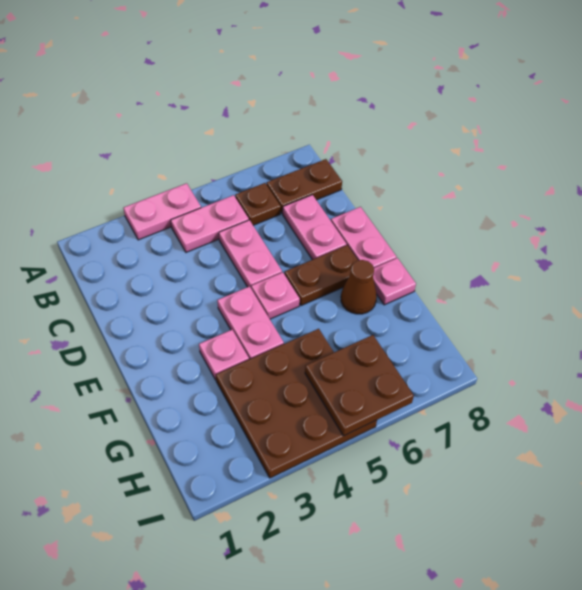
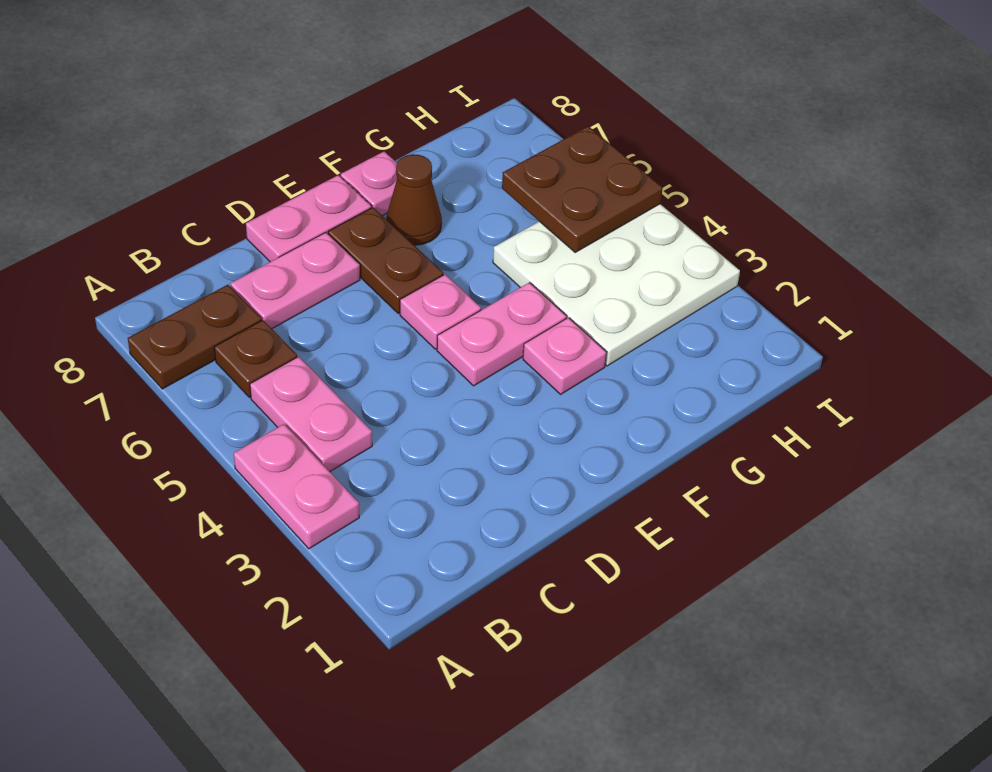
brown 1x2 plate [267,159,342,214] -> brown 1x2 plate turned to [128,285,261,389]
pink 1x2 plate [219,220,282,287] -> none
brown 3x3 plate [216,329,377,478] -> white 3x3 plate [493,204,740,366]

